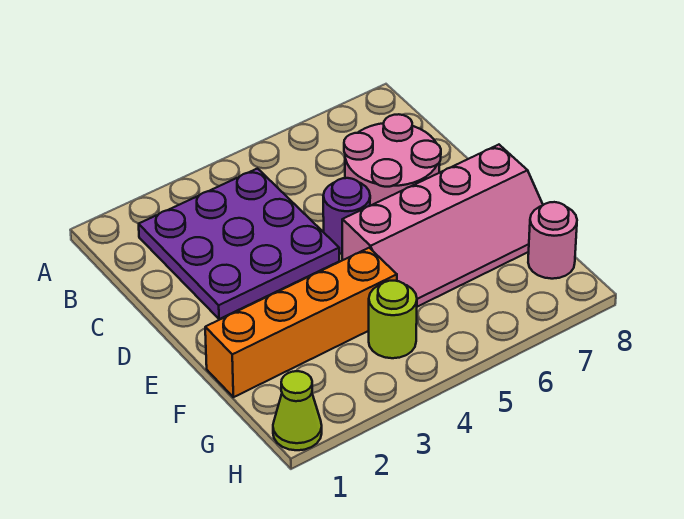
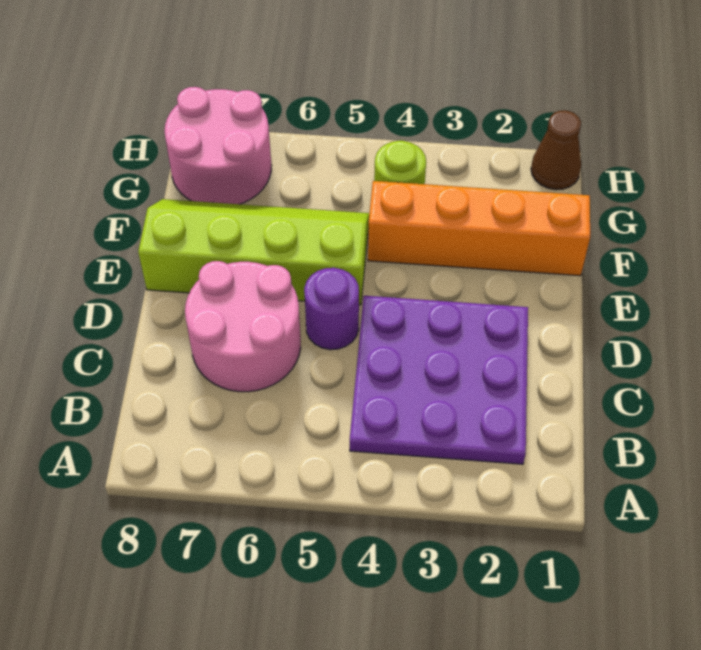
pink 2x4 slope [342,145,543,307] -> lime 2x4 slope [138,199,369,305]
pink 1x1 round brick [528,202,577,279] -> pink 2x2 round brick [165,87,271,204]
lime 1x1 cone [273,371,322,450] -> brown 1x1 cone [531,110,581,190]

